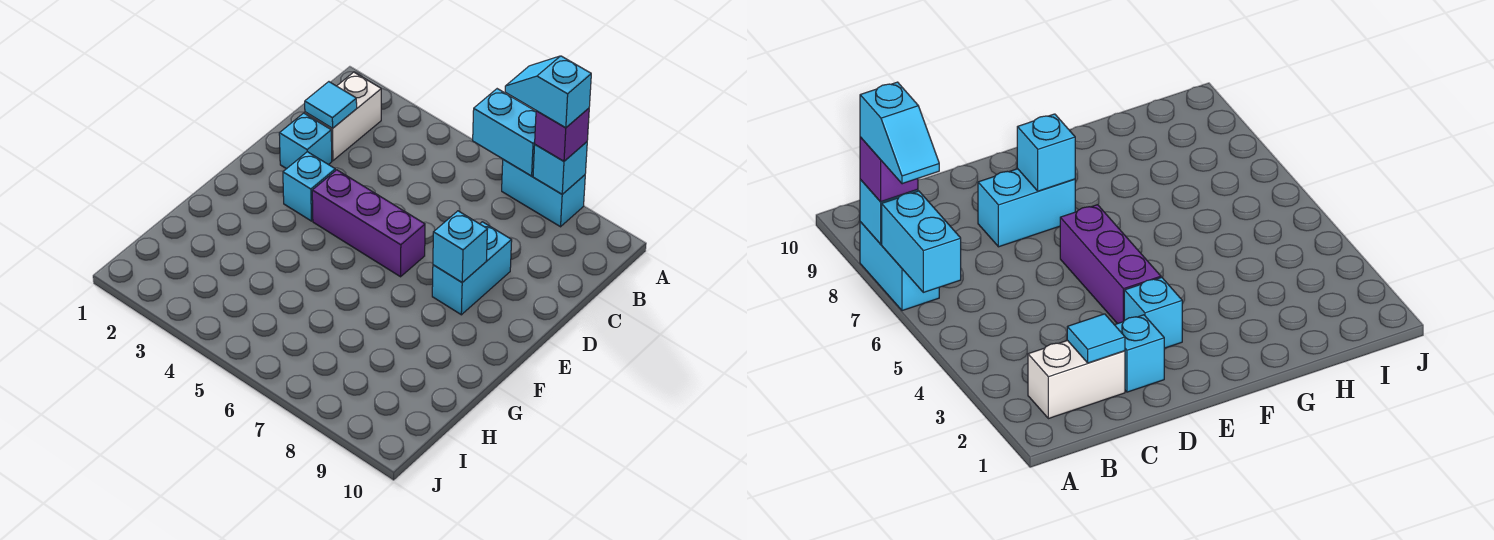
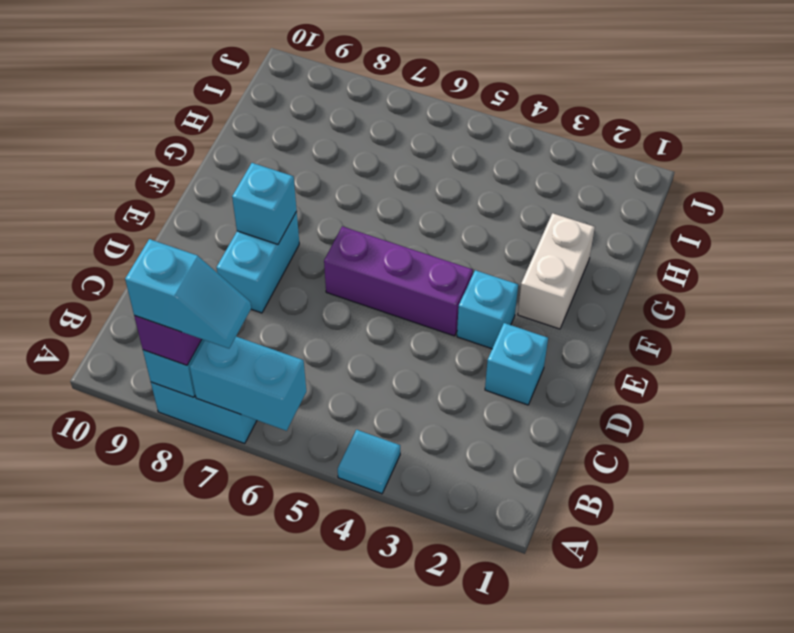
white 1x2 brick [305,72,381,161] -> white 1x2 brick moved to [518,213,595,329]
cyan 1x1 tile [305,82,357,128] -> cyan 1x1 tile moved to [338,430,400,494]

